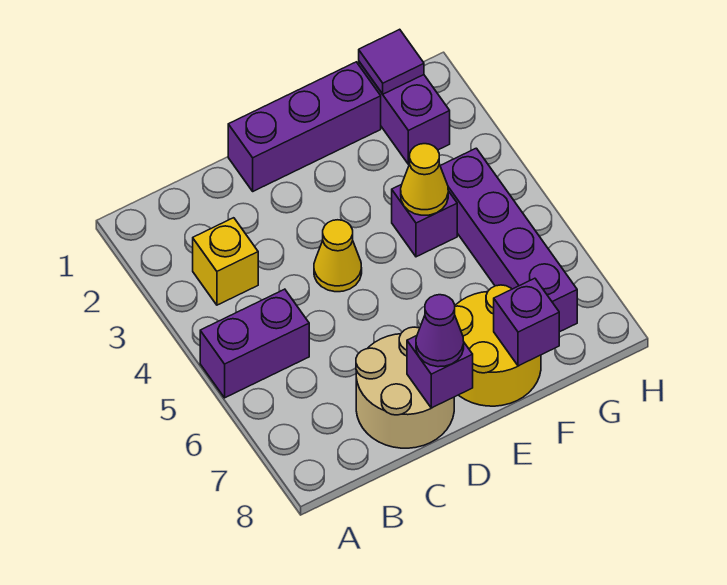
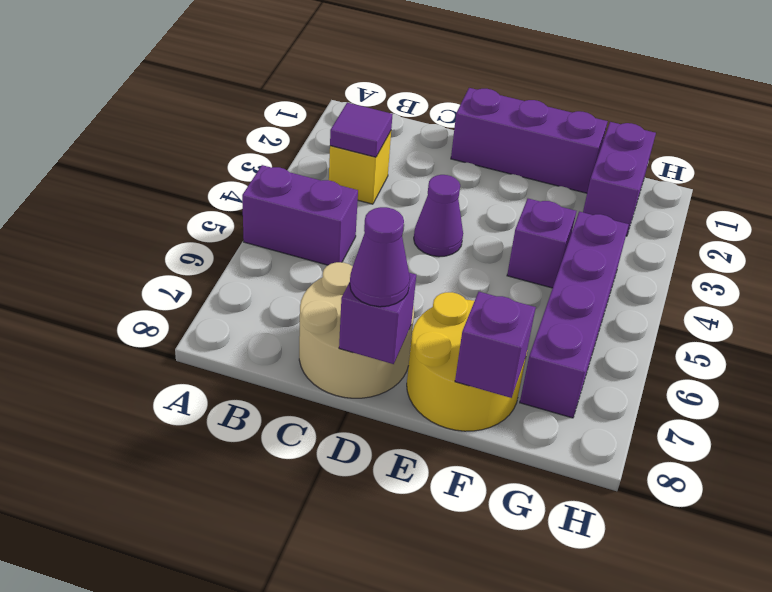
yellow 1x1 cone [314,220,362,292] -> purple 1x1 cone [414,175,463,257]
yellow 1x1 cone [401,144,448,215] -> none
purple 1x1 tile [359,29,424,94] -> purple 1x1 tile moved to [330,103,393,157]

